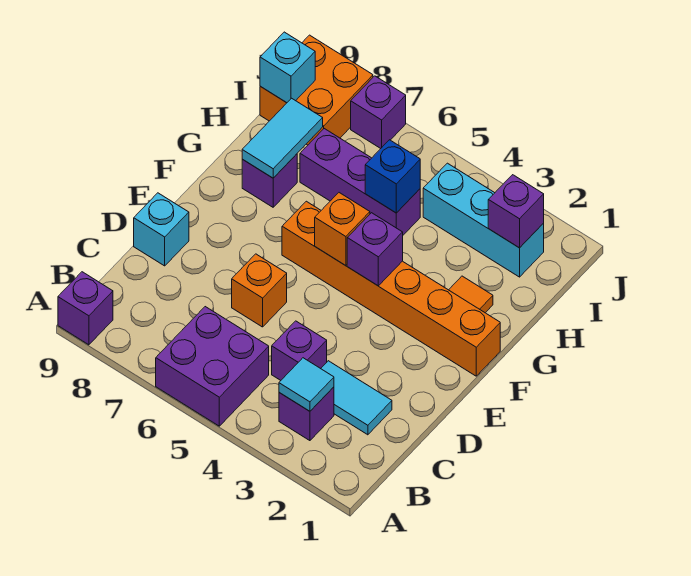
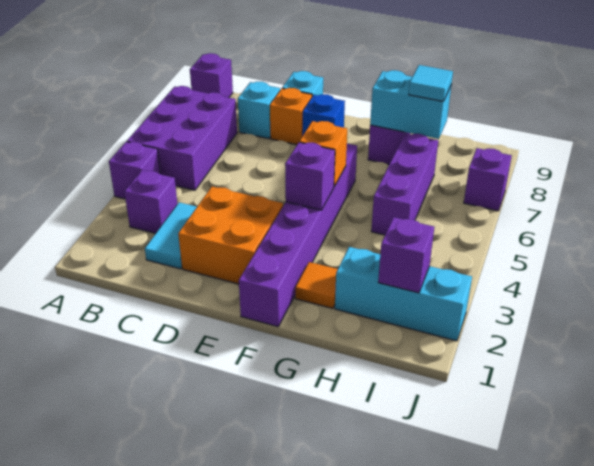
purple 2x2 brick [156,307,269,426] -> purple 2x3 brick [127,86,237,190]
cyan 1x1 tile [279,358,334,411] -> cyan 1x1 tile moved to [409,65,453,101]
purple 1x1 brick [272,321,327,380] -> purple 1x1 brick moved to [109,142,160,199]
orange 1x1 brick [232,254,287,327] -> orange 1x1 brick moved to [270,88,312,145]
orange 1x6 brick [282,201,500,376] -> purple 1x6 brick [239,144,357,327]
cyan 1x2 tile [242,98,323,178] -> cyan 1x2 brick [370,70,451,139]
blue 1x1 brick [365,140,420,213] -> blue 1x1 brick moved to [302,94,345,136]
cyan 1x3 brick [423,163,544,277] -> cyan 1x3 brick turned to [335,247,472,341]
orange 2x2 brick [260,35,373,145] -> orange 2x2 brick moved to [178,187,283,284]
cyan 1x1 brick [260,32,315,103] -> cyan 1x1 brick moved to [238,82,280,139]

